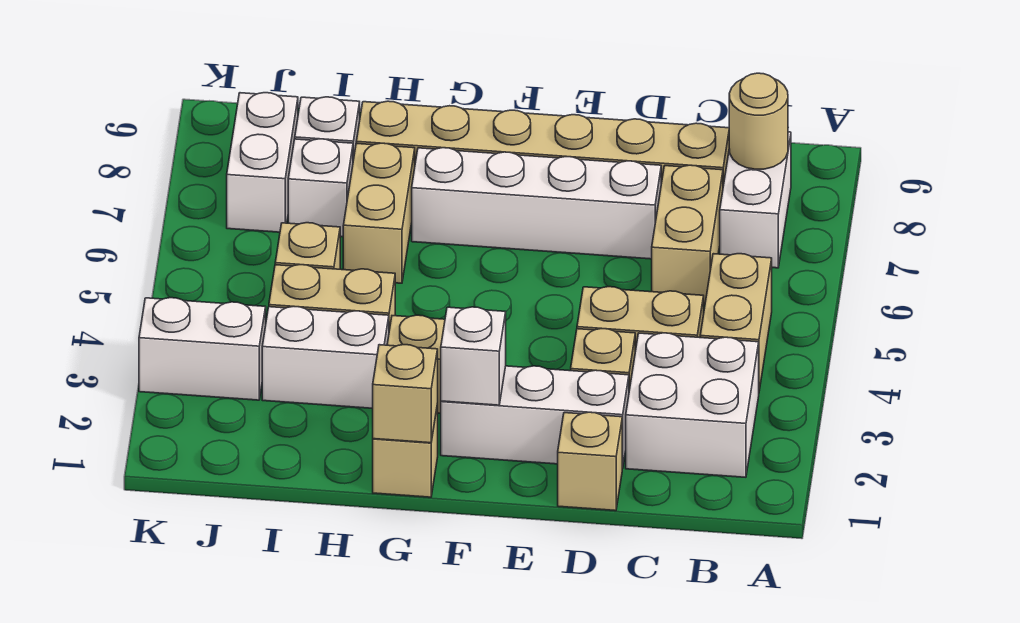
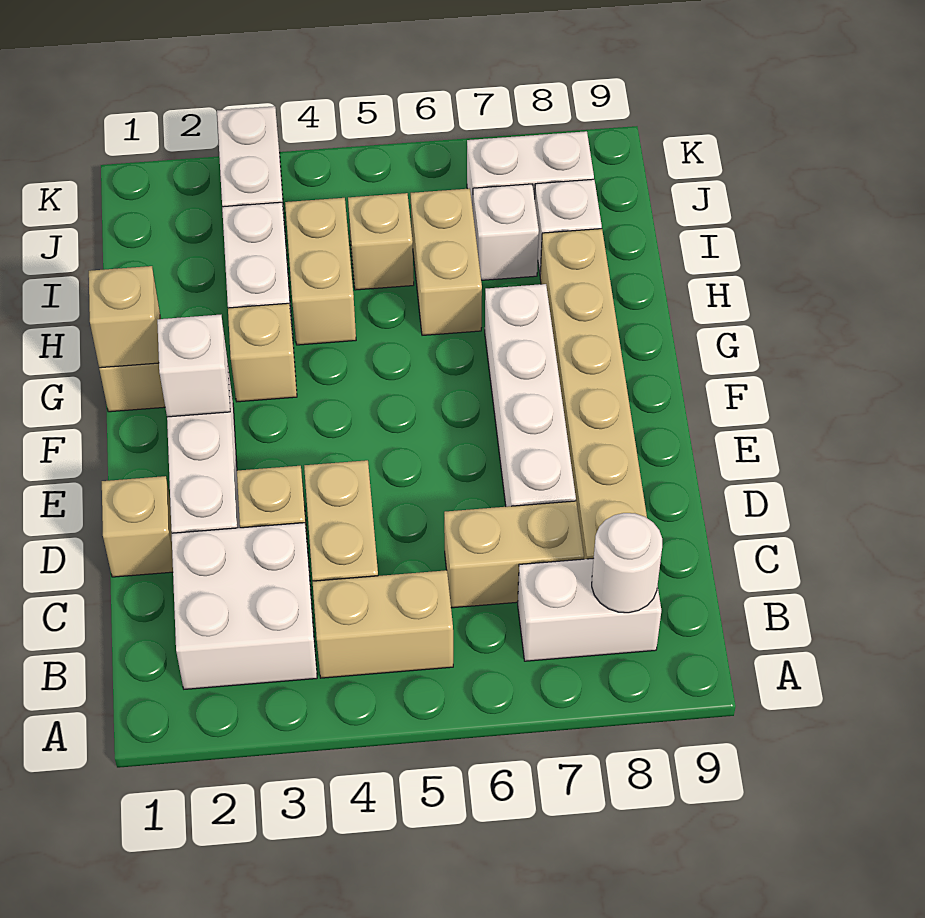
tan 1x1 round brick [729,73,788,169] -> white 1x1 round brick [592,513,662,613]
tan 1x2 brick [343,143,415,283] -> tan 1x2 brick turned to [411,188,482,335]

